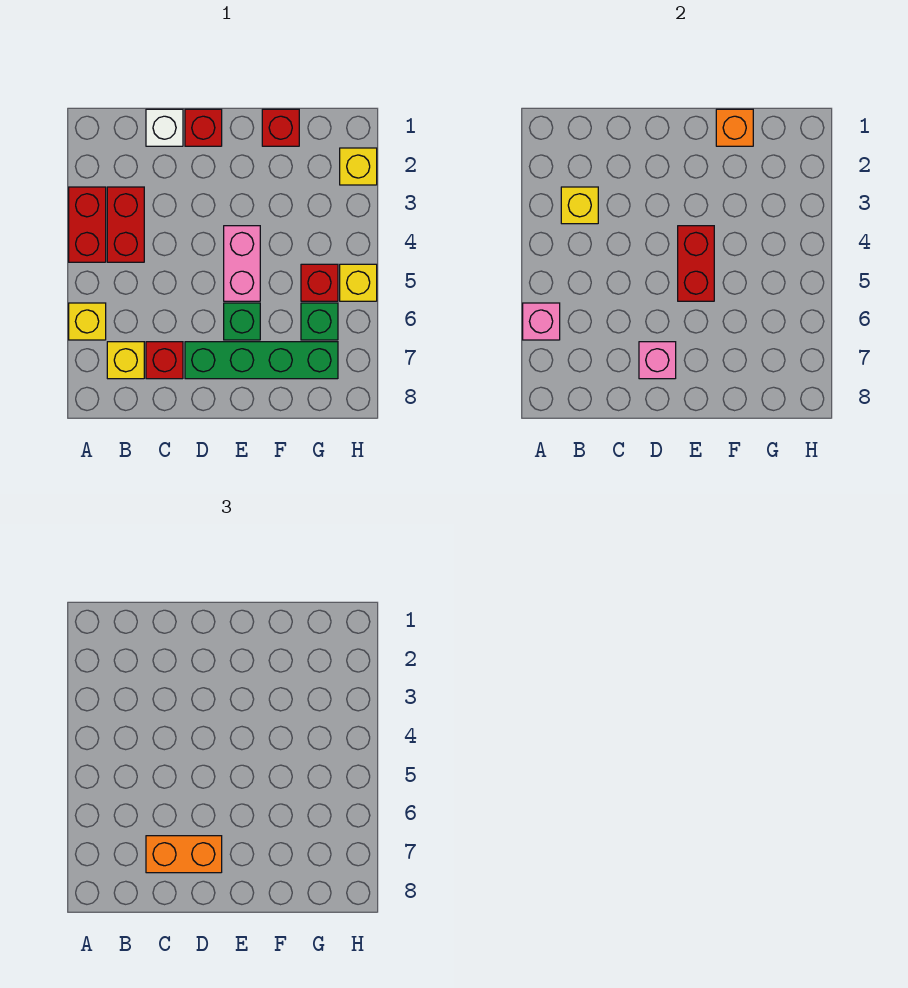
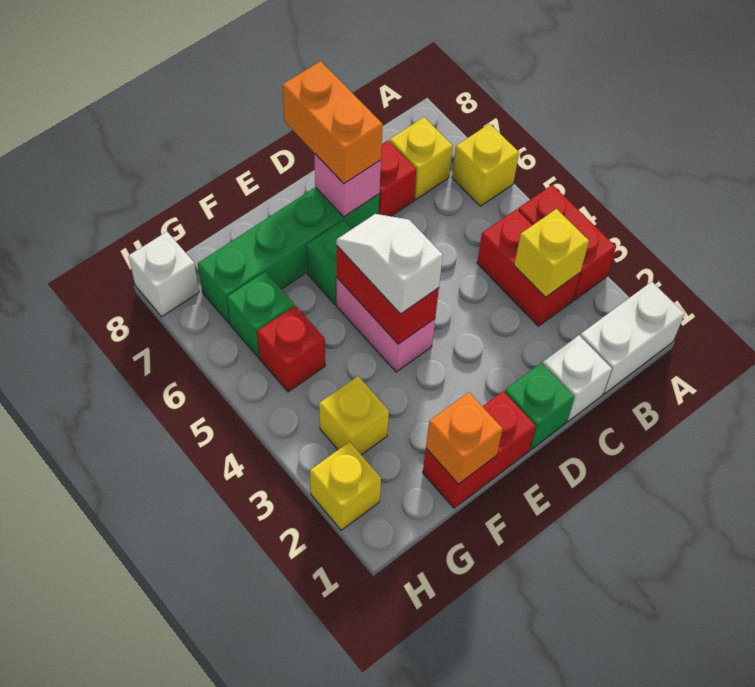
none -> white 1x2 brick [580,282,685,394]
pink 1x1 brick [523,303,560,340] -> none
orange 1x2 brick [146,836,222,873] -> orange 1x2 brick turned to [282,61,383,184]
red 1x1 brick [185,109,222,146] -> green 1x1 brick [505,363,574,450]
none -> white 1x2 slope [337,214,443,314]
red 1x1 brick [262,109,299,146] -> red 1x2 brick [423,391,536,508]
yellow 1x1 brick [340,264,377,301] -> yellow 1x1 brick moved to [319,376,389,455]
none -> white 1x1 brick [128,232,199,317]

